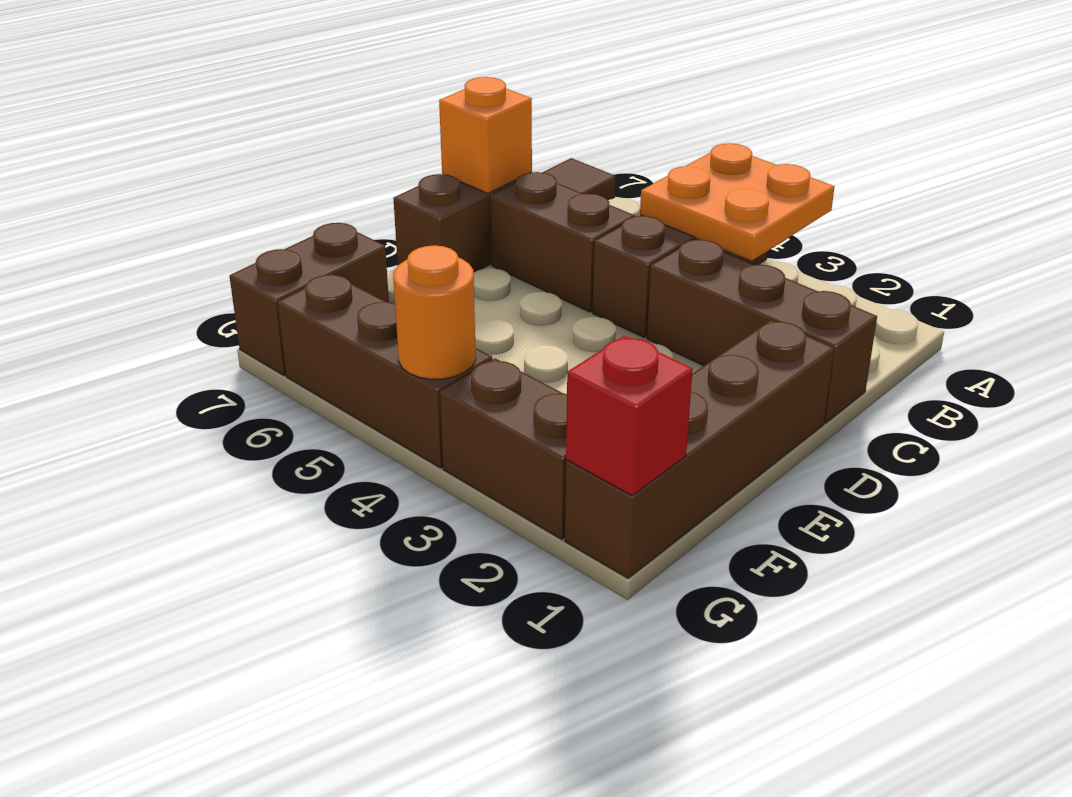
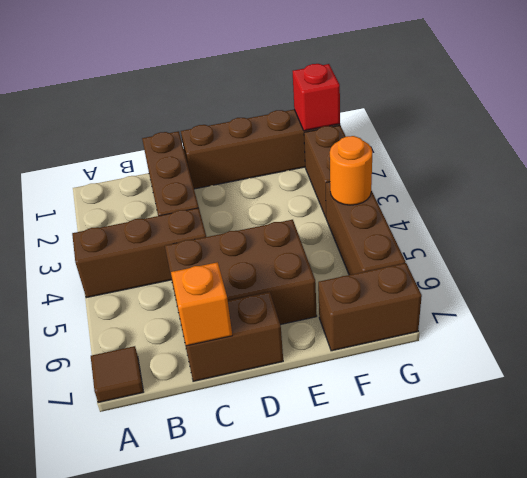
orange 2x2 plate [640,143,835,261] -> none
brown 1x2 brick [490,172,635,312] -> brown 2x3 brick [165,220,317,330]

